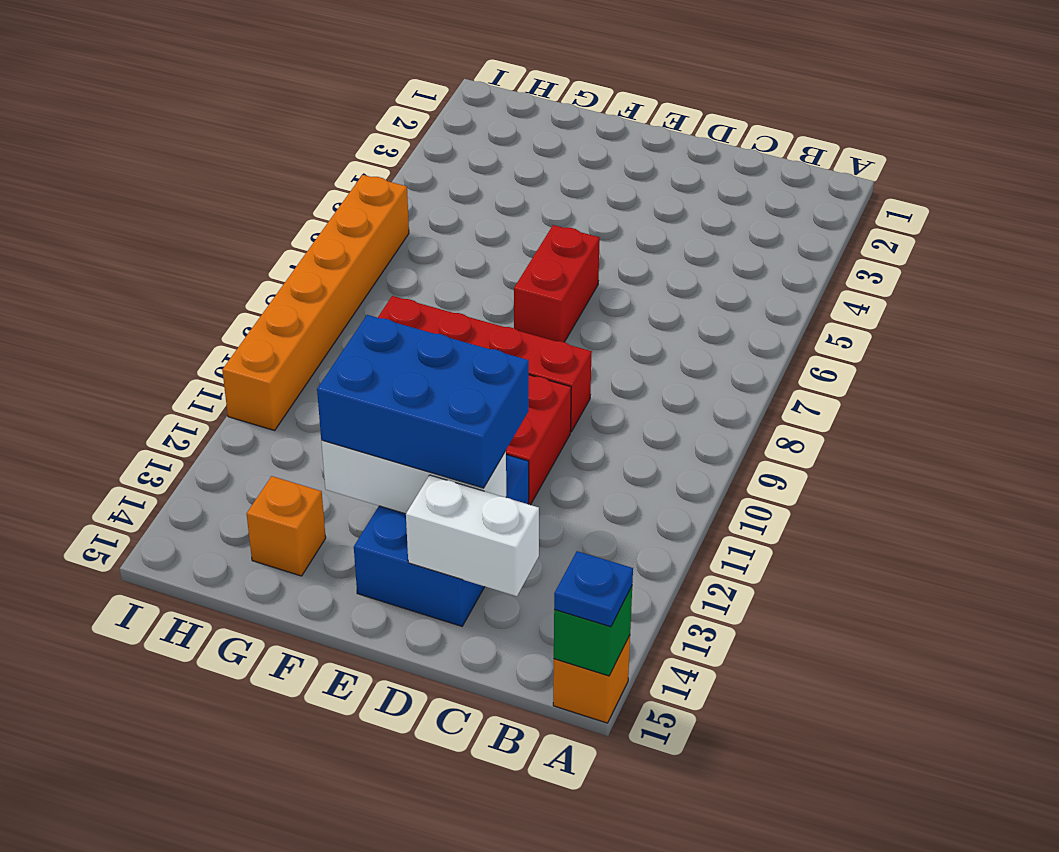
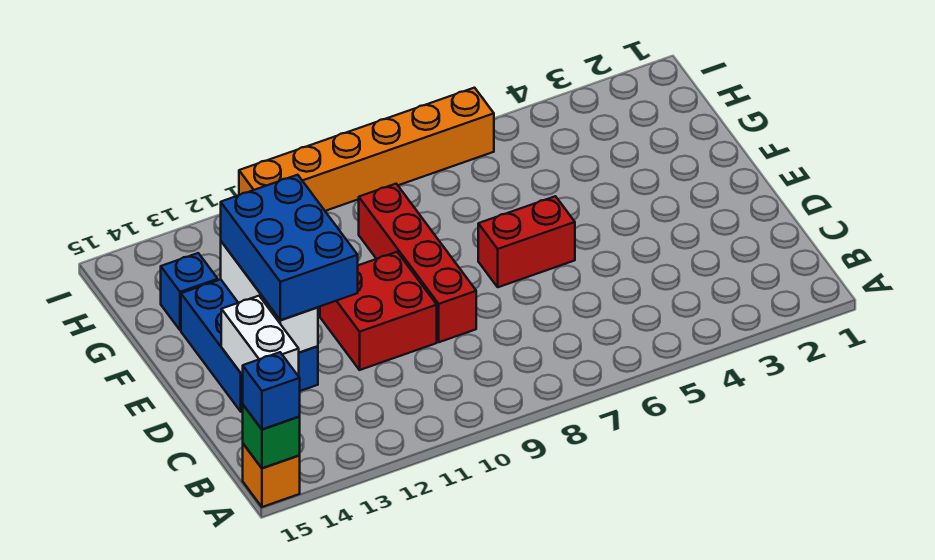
blue 1x1 plate [554,551,633,627] -> blue 1x1 brick [243,352,300,429]
blue 2x3 brick [354,455,529,626] -> blue 2x3 brick turned to [181,279,318,412]
orange 1x1 brick [247,476,326,576] -> blue 1x1 brick [161,253,218,330]

